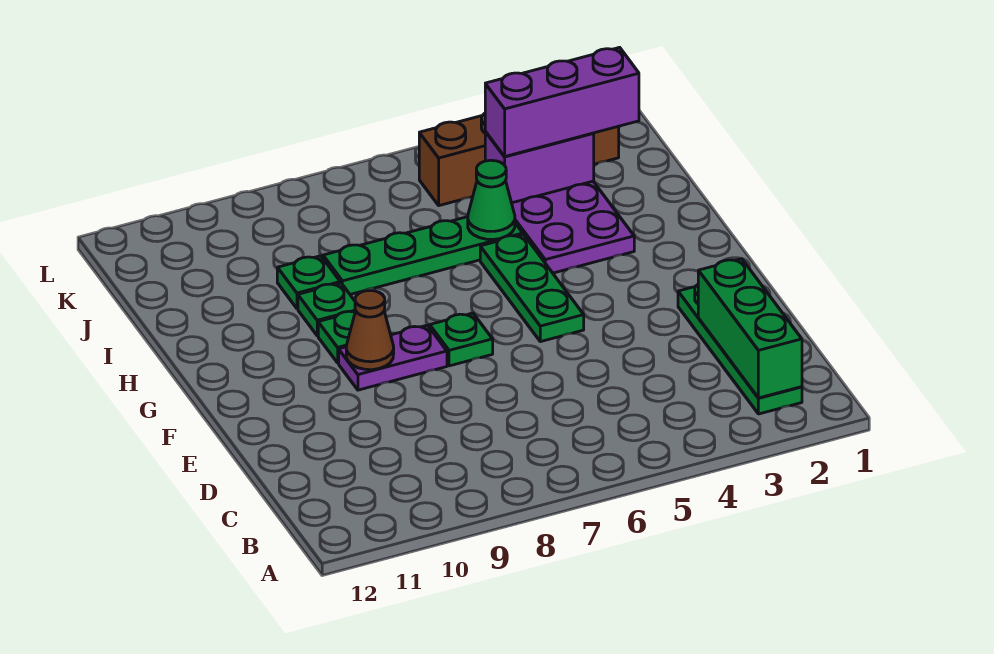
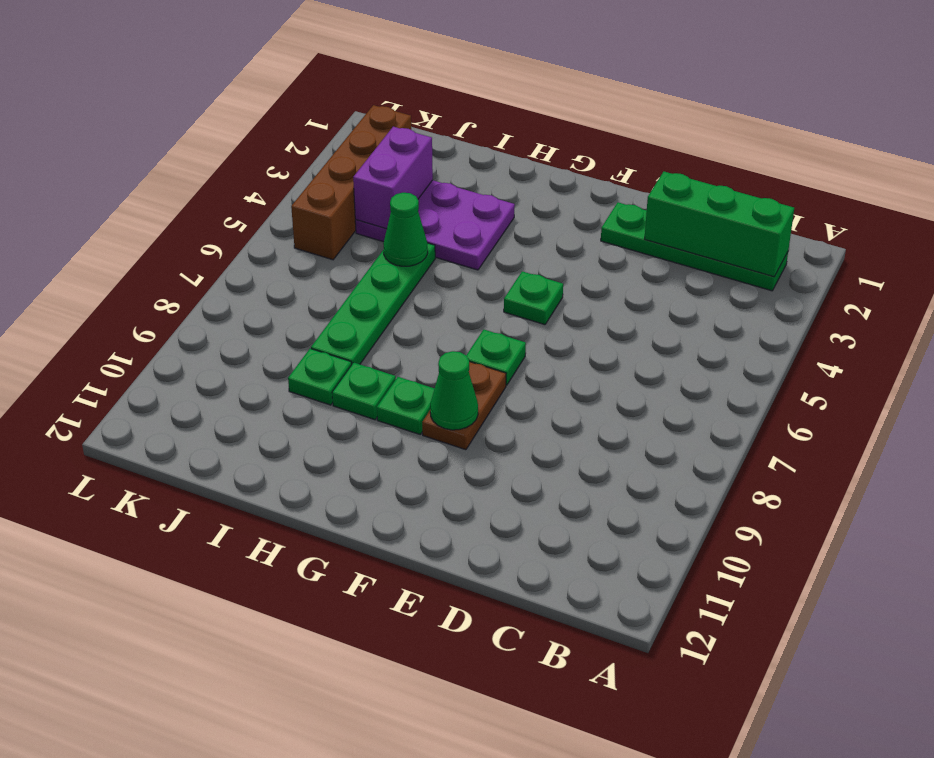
green 1x3 plate [480,235,584,342] -> green 1x1 plate [504,271,563,325]
purple 1x2 plate [339,325,447,390] -> brown 1x2 plate [422,362,506,450]
brown 1x1 cone [346,291,394,370] -> green 1x1 cone [430,351,478,430]
purple 1x3 brick [485,47,639,157] -> none

